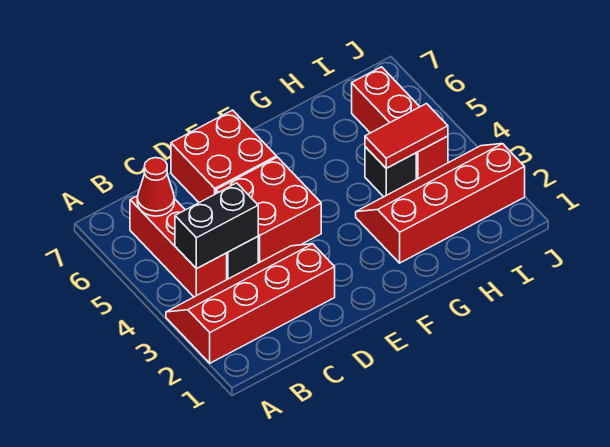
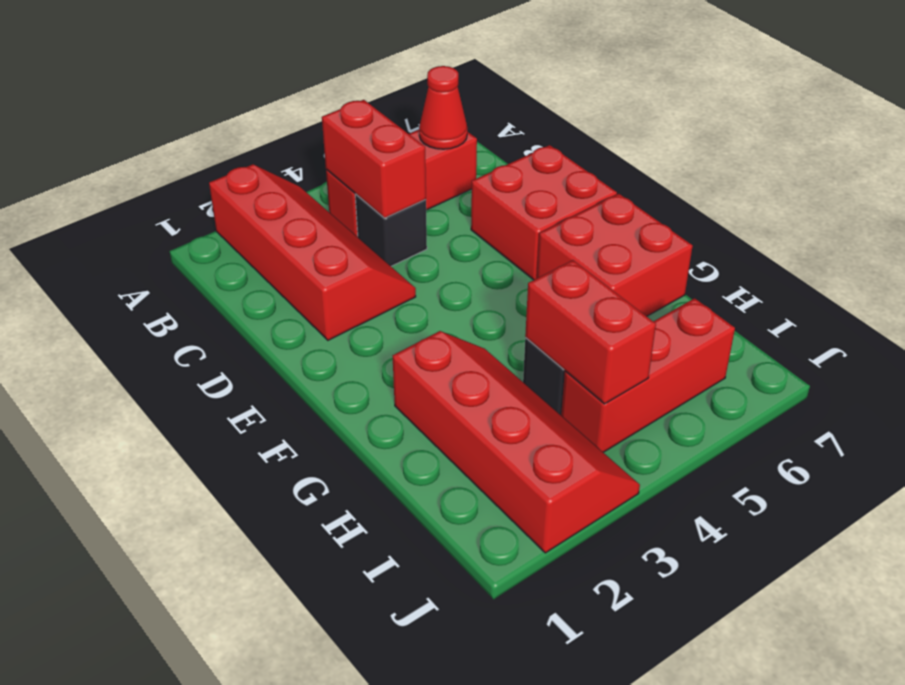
black 1x2 brick [175,183,258,269] -> red 1x2 brick [322,100,426,218]
red 2x2 brick [216,157,321,263] -> red 2x2 brick moved to [537,194,693,316]
red 1x2 tile [365,104,448,168] -> red 1x2 brick [525,260,656,404]

